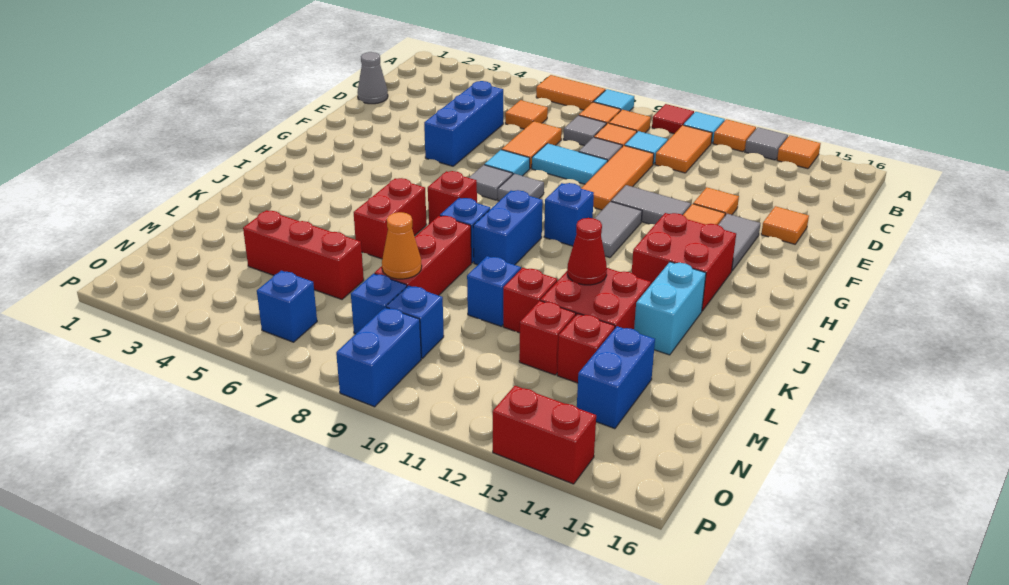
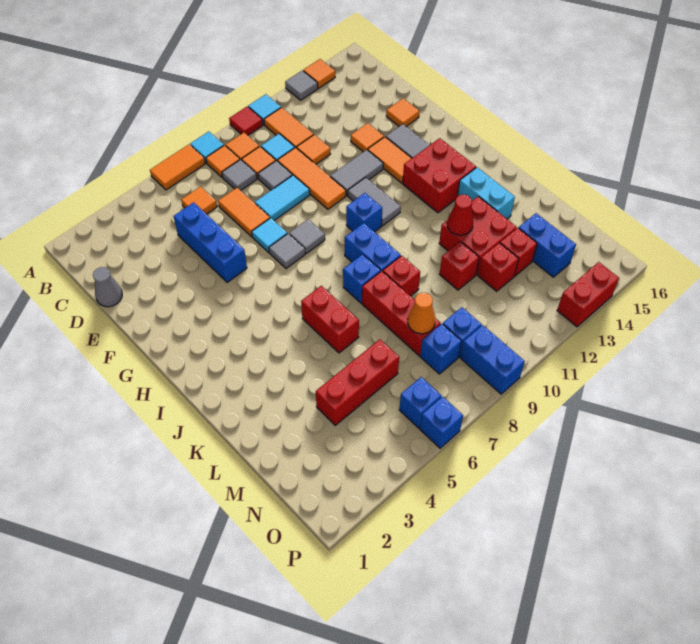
orange 1x1 tile [713,119,756,152] -> orange 1x1 tile moved to [297,135,330,164]
red 1x1 brick [428,171,477,224] -> red 1x1 brick moved to [383,256,420,296]
blue 1x1 brick [467,256,521,326] -> blue 1x1 brick moved to [420,397,463,448]

